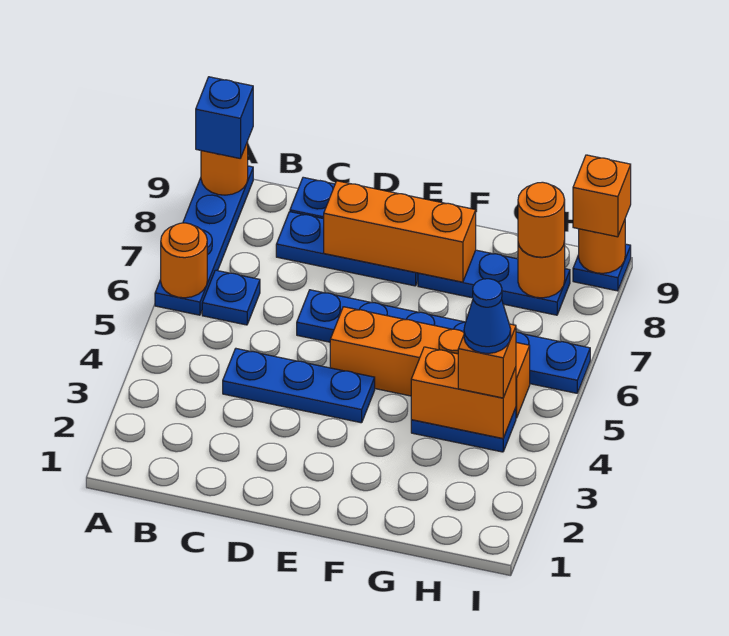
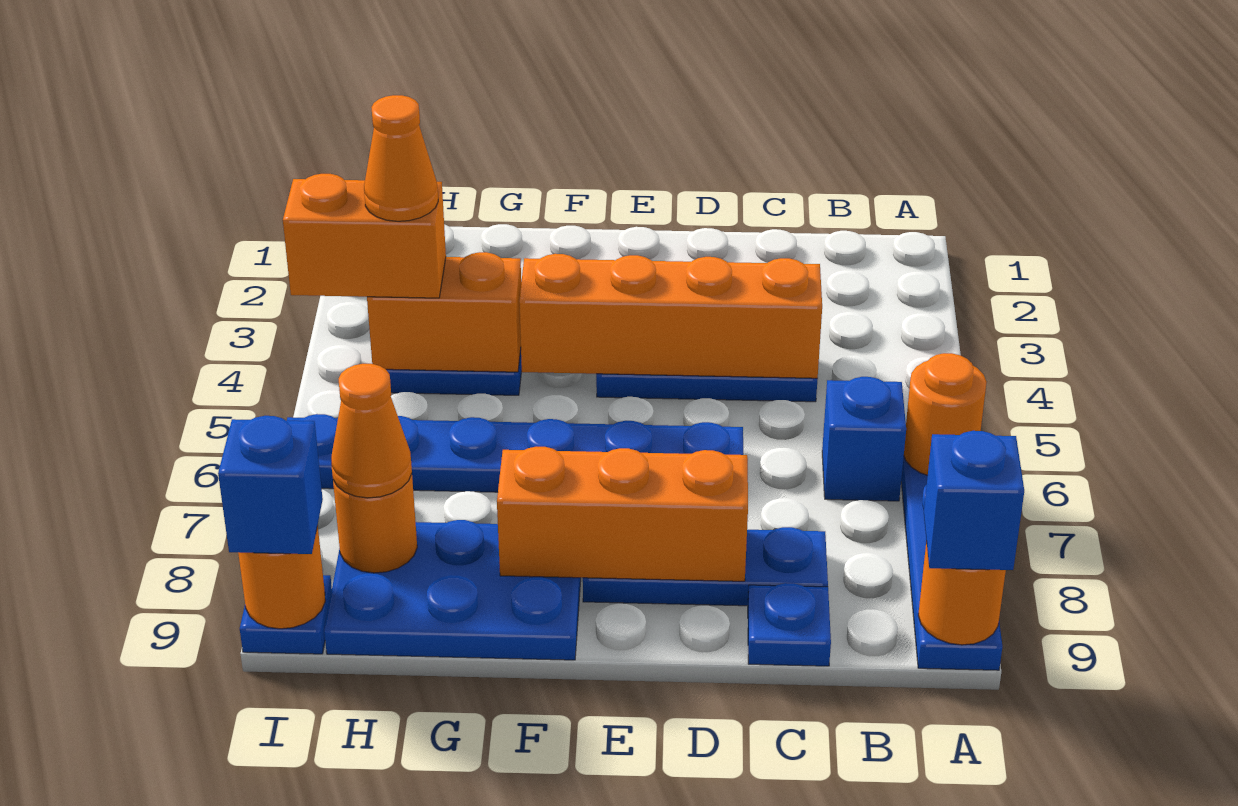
blue 1x1 plate [202,270,260,325] -> blue 1x1 brick [822,377,906,501]
orange 1x4 brick [330,307,530,418] -> orange 1x4 brick moved to [519,254,822,378]
blue 1x3 plate [418,250,570,315] -> blue 2x3 plate [324,520,581,660]
orange 1x1 brick [458,324,516,398] -> orange 1x2 brick [283,174,446,298]
blue 1x1 cone [464,279,511,353] -> orange 1x1 cone [364,95,438,221]
orange 1x1 round brick [518,182,565,257] -> orange 1x1 cone [331,364,412,498]
orange 1x1 brick [573,155,631,237] -> blue 1x1 brick [218,416,323,554]

